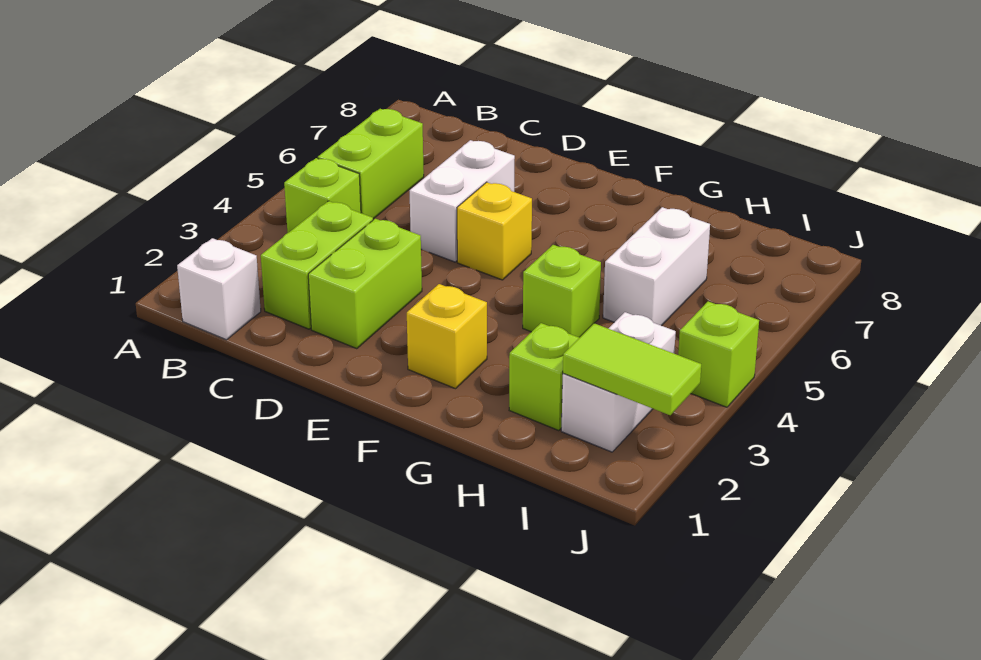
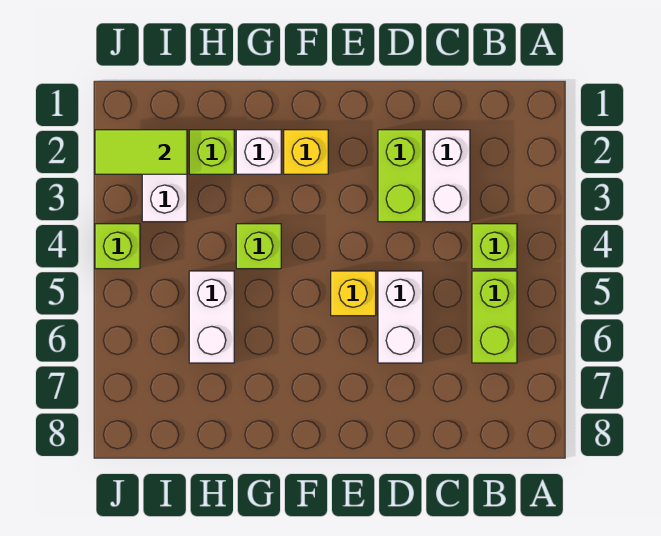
white 1x1 brick [177,238,261,340] -> white 1x1 brick moved to [236,130,281,174]
lime 1x2 brick [261,201,373,329] -> white 1x2 brick [425,130,470,222]

